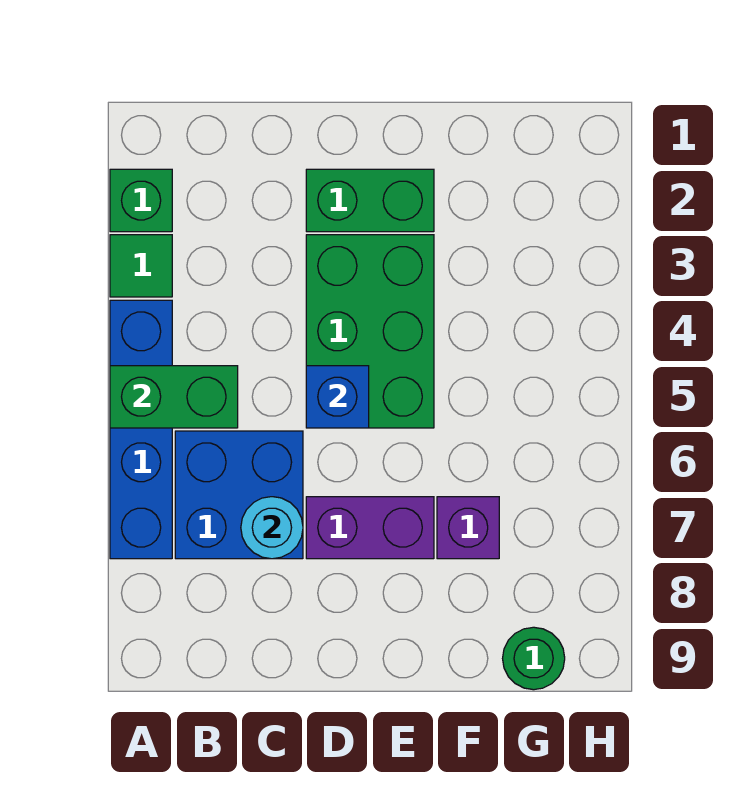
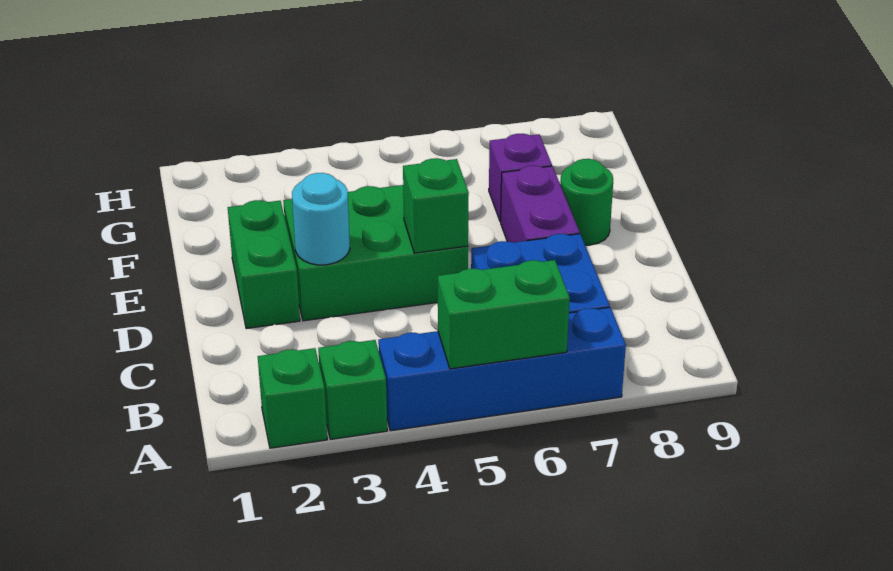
green 1x1 tile [110,235,172,297] -> green 1x1 brick [318,340,387,439]
green 1x2 brick [110,366,238,428] -> green 1x2 brick turned to [438,260,570,369]
cyan 1x1 round brick [241,497,303,559] -> cyan 1x1 round brick moved to [292,173,350,265]
blue 1x1 brick [306,366,369,428] -> green 1x1 brick [403,158,469,253]
green 1x1 round brick [503,627,565,690] -> green 1x1 round brick moved to [560,159,613,245]

